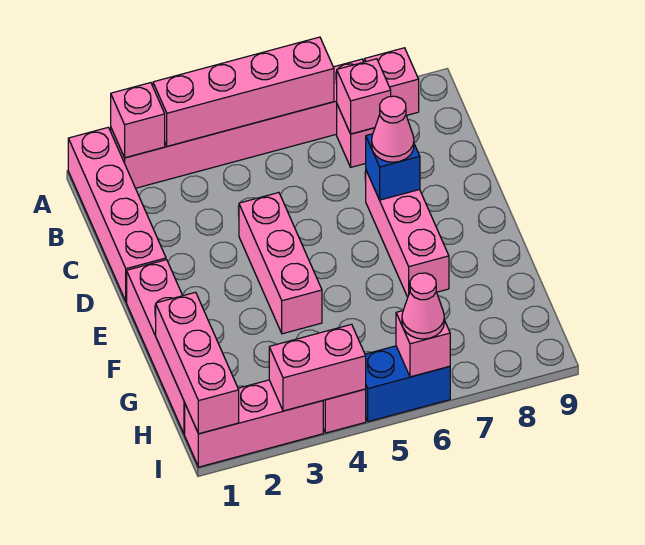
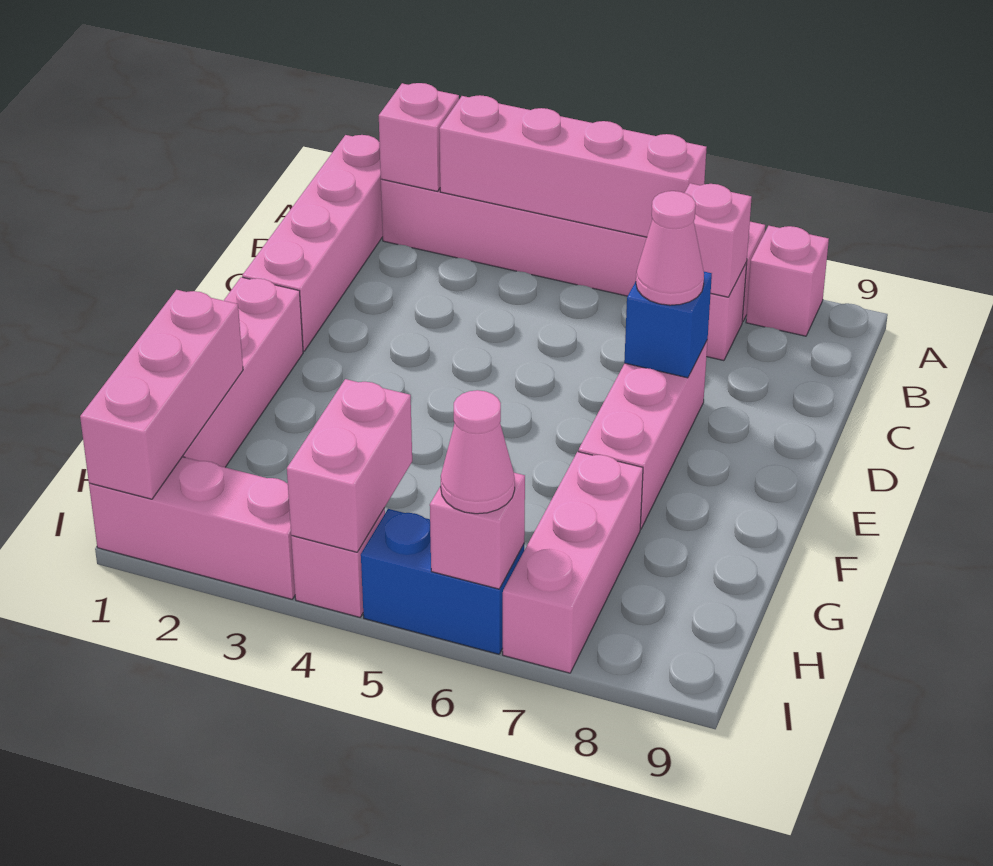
pink 1x3 brick [239,193,322,334] -> pink 1x3 brick moved to [503,452,643,673]
pink 1x2 brick [269,324,366,411] -> pink 1x2 brick turned to [287,379,412,552]

